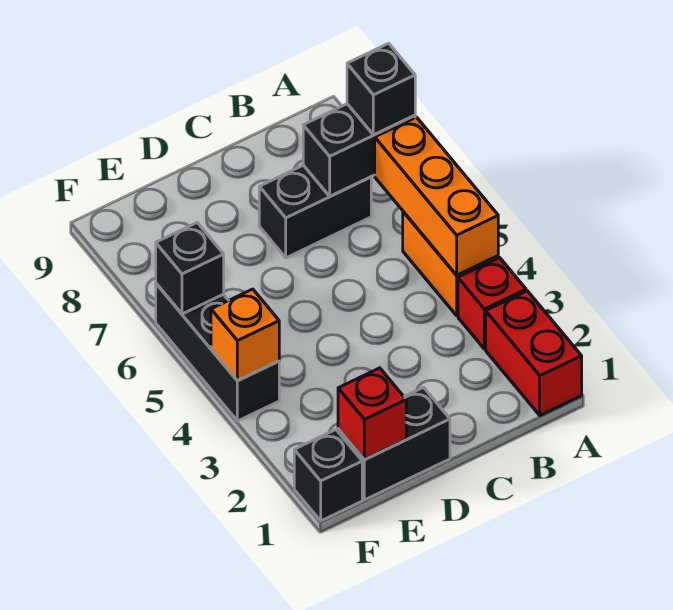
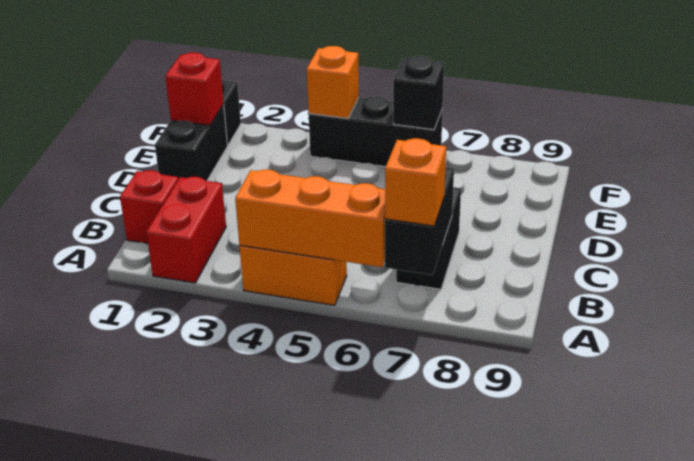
red 1x2 brick [486,291,582,416] -> red 1x2 brick turned to [146,177,226,283]
red 1x1 brick [458,258,526,349] -> red 1x1 brick moved to [120,170,178,244]
black 1x1 brick [347,43,415,135] -> orange 1x1 brick [385,138,446,226]

